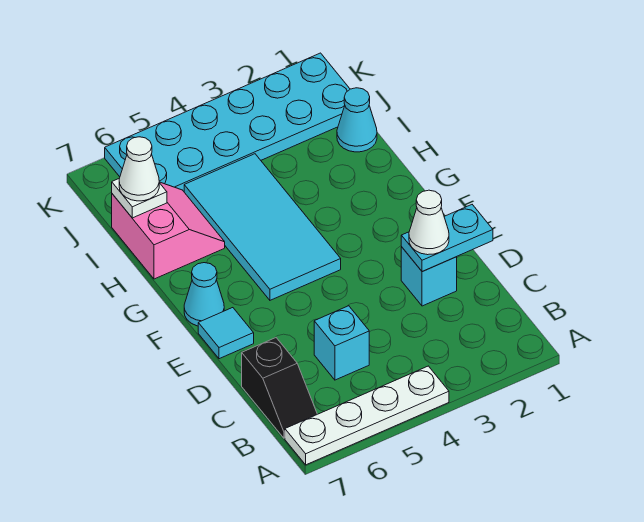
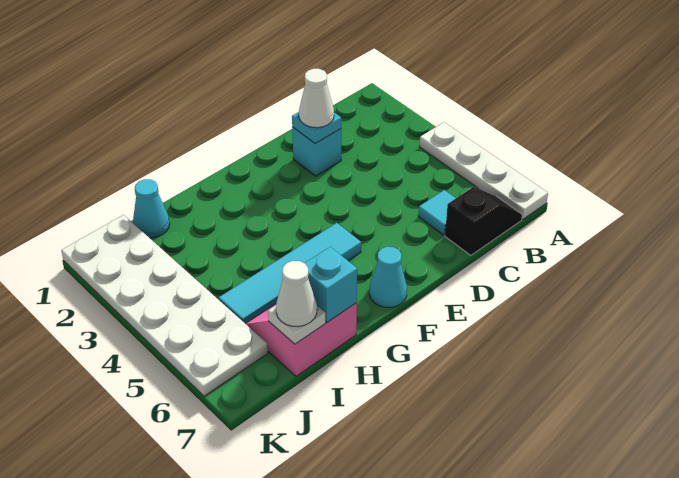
cyan 1x1 brick [314,306,369,380] -> cyan 1x1 brick moved to [305,247,357,322]
cyan 1x2 plate [401,205,493,272] -> cyan 1x1 plate [292,112,341,144]
cyan 1x1 tile [198,308,254,359] -> cyan 1x1 tile moved to [418,190,456,235]
cyan 2x4 tile [184,154,341,300] -> cyan 1x4 tile [219,223,361,324]
cyan 2x6 plate [105,53,350,191] -> white 2x6 plate [61,215,268,396]

